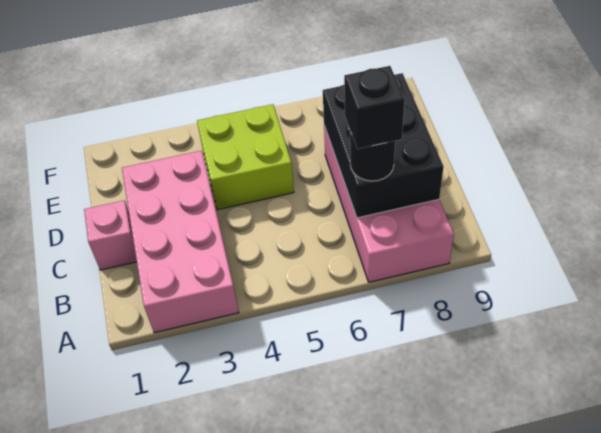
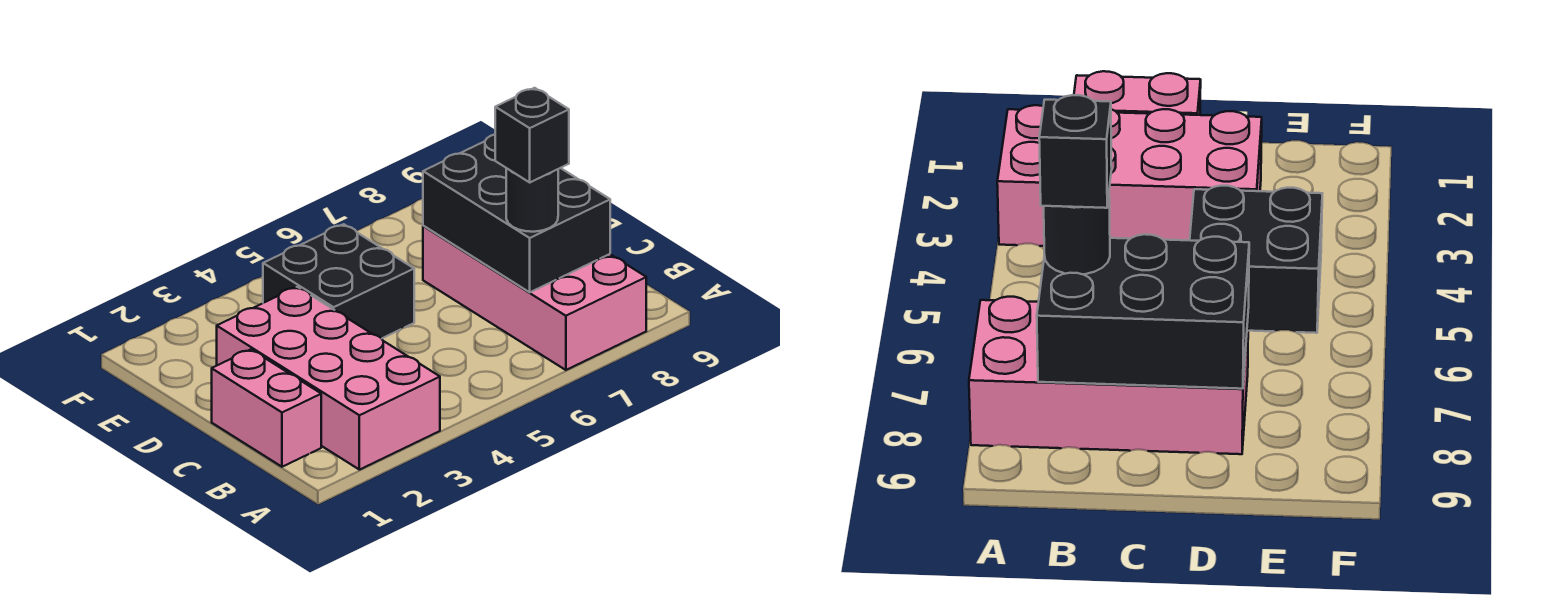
pink 1x1 brick [84,200,137,270] -> pink 1x2 brick [212,349,321,467]
lime 2x2 brick [197,104,294,210] -> black 2x2 brick [263,224,414,339]

